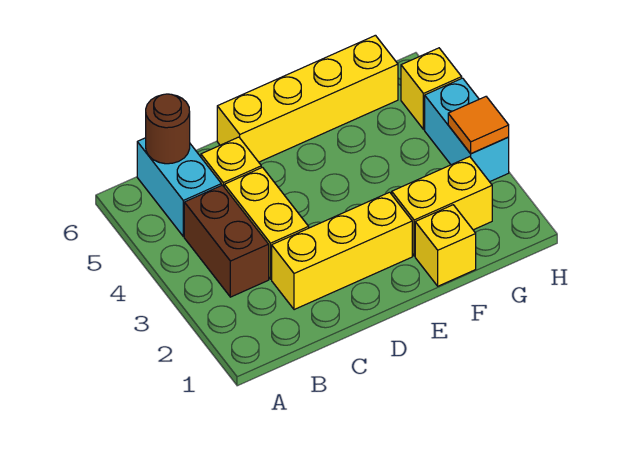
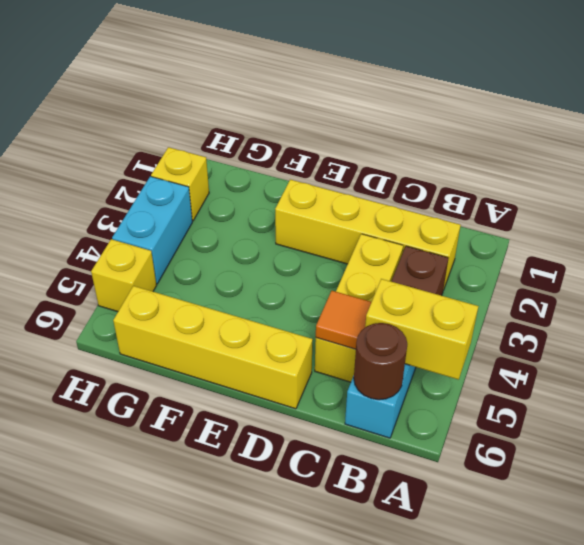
yellow 1x3 brick [272,192,412,310] -> yellow 1x4 brick [275,180,461,290]
yellow 1x1 brick [415,205,476,286] -> yellow 1x1 brick moved to [151,147,209,221]
yellow 1x2 brick [392,157,492,256] -> yellow 1x2 brick moved to [365,279,478,380]
orange 1x1 tile [448,97,509,154] -> orange 1x1 tile moved to [316,291,371,349]

